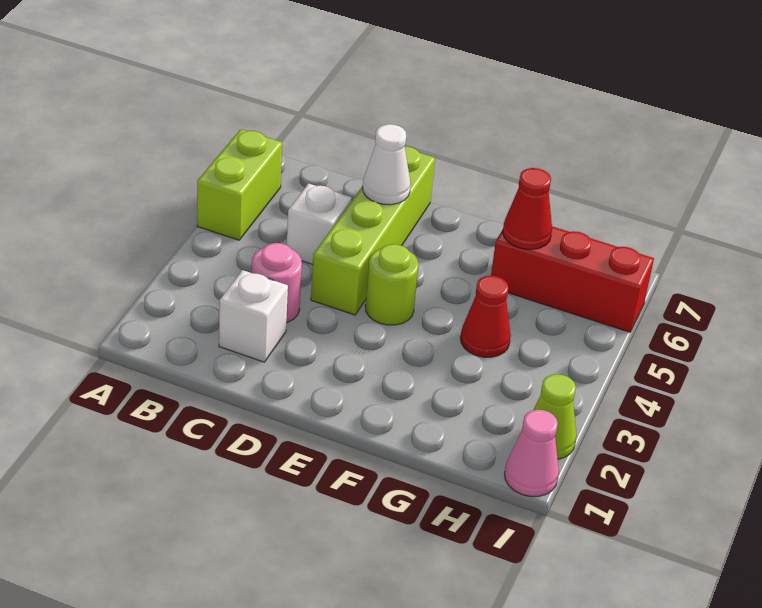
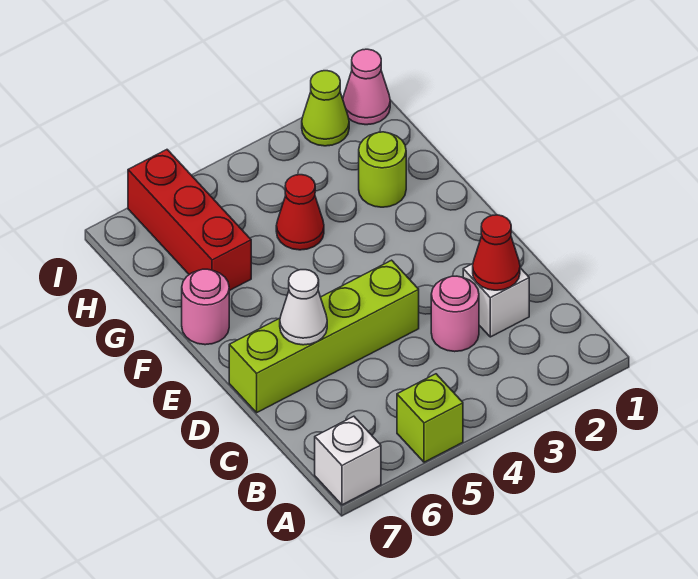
lime 1x2 brick [197,129,282,240] -> lime 1x1 brick [397,374,463,462]
white 1x1 brick [287,183,352,264] -> white 1x1 brick moved to [315,416,381,505]
lime 1x1 round brick [365,244,419,325] -> lime 1x1 round brick moved to [359,132,406,207]
none -> pink 1x1 round brick [182,269,229,345]
red 1x1 cone [503,168,552,249] -> red 1x1 cone moved to [473,215,520,290]

